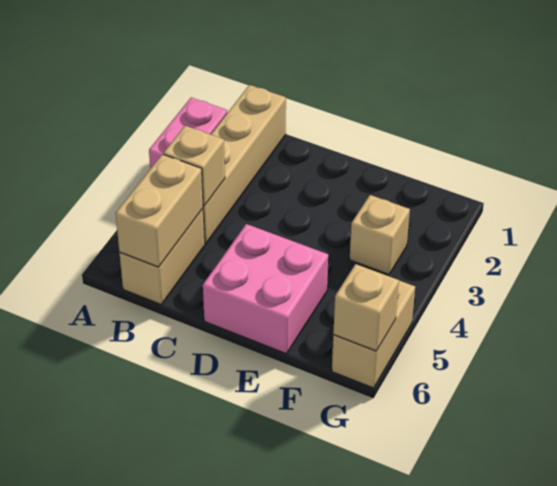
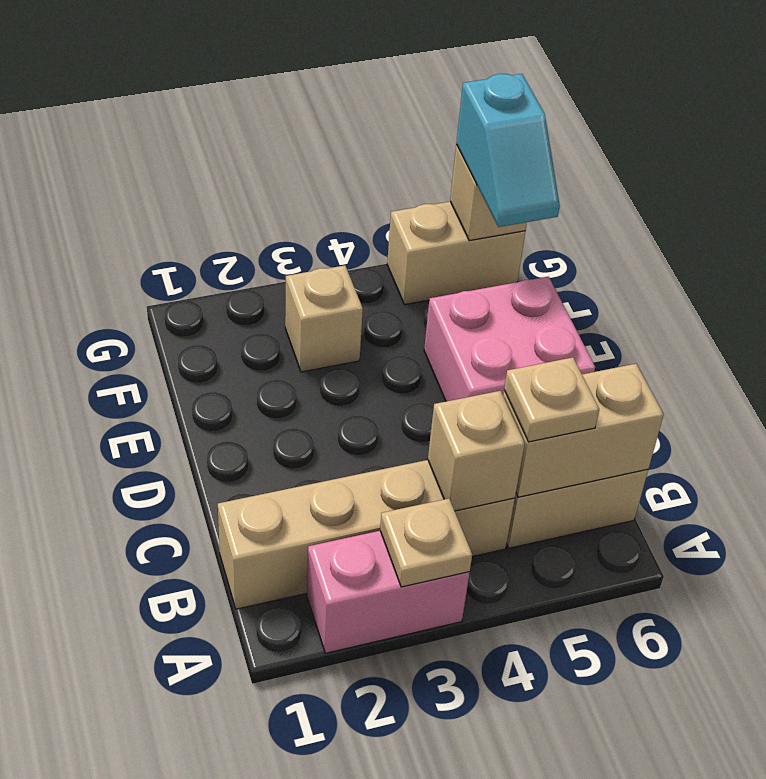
none -> tan 1x1 plate [380,498,472,587]
none -> tan 1x1 plate [504,357,599,442]
none -> cyan 1x2 slope [456,74,560,227]

